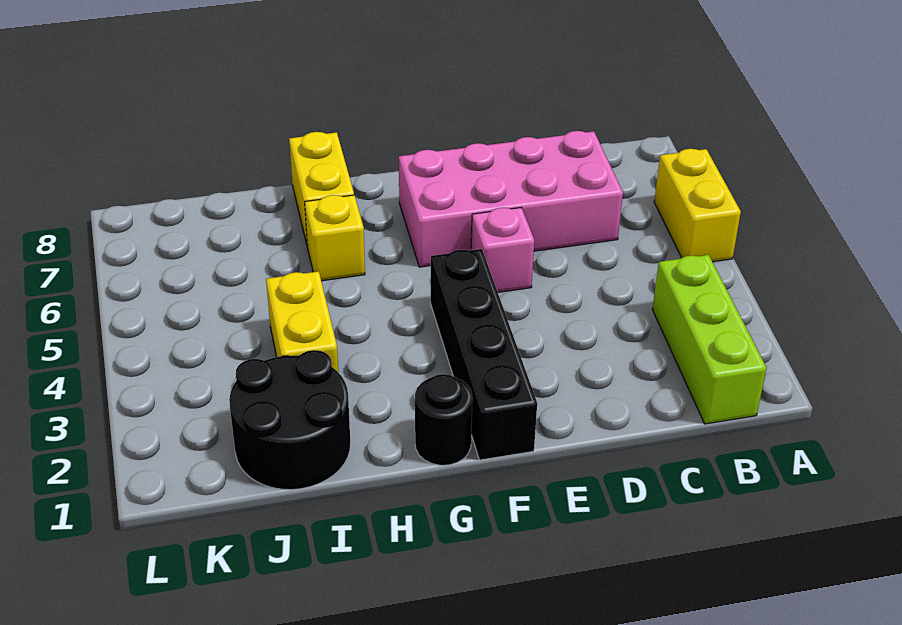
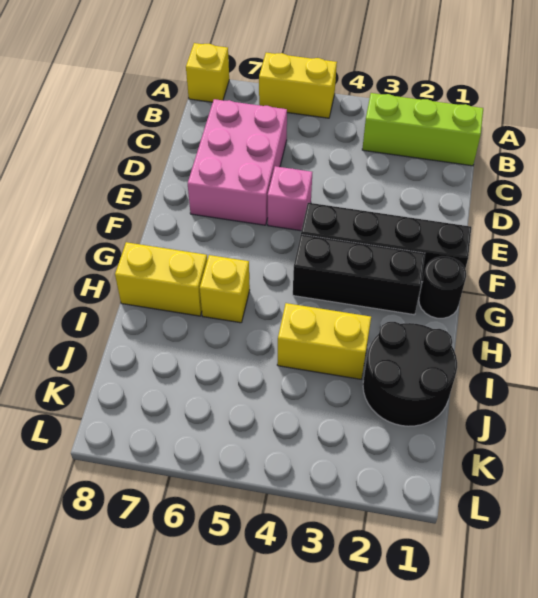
none -> yellow 1x1 brick [186,43,229,102]
pink 2x4 brick [399,131,623,267] -> pink 2x3 brick [188,99,287,225]
none -> black 1x3 brick [293,235,425,315]

